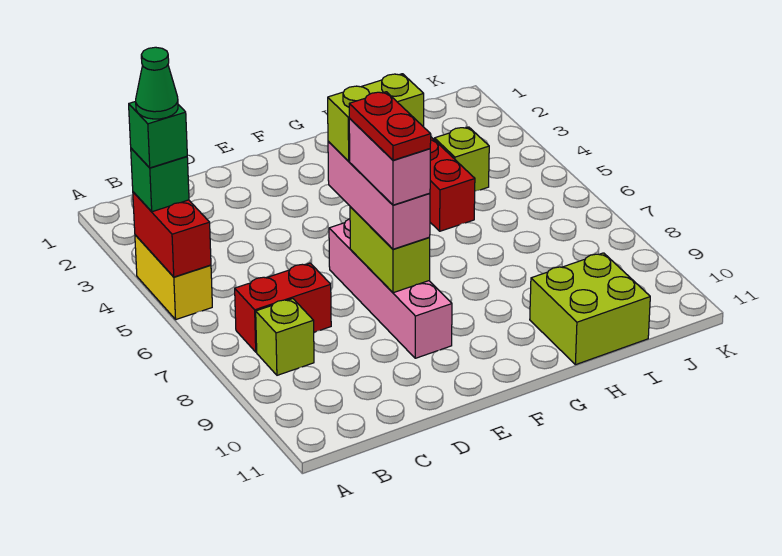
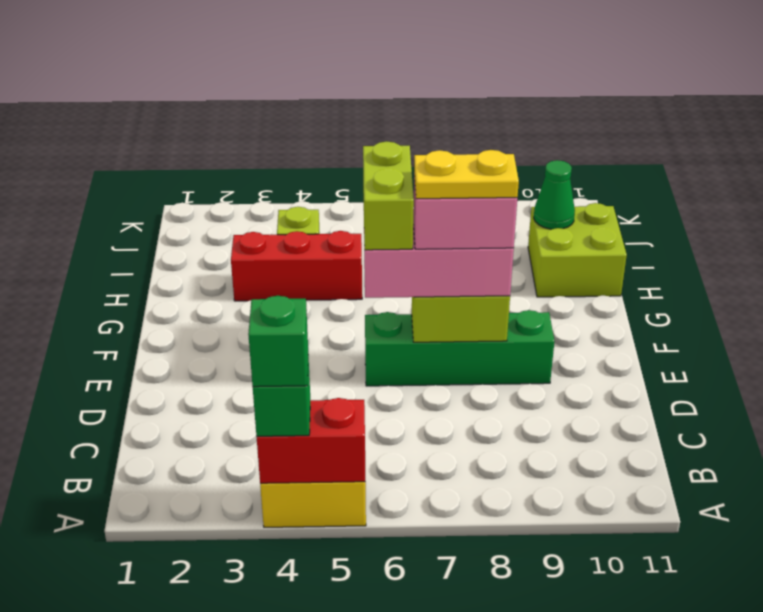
green 1x1 cone [136,47,178,119] -> green 1x1 cone moved to [534,160,575,229]
red 1x2 brick [235,263,331,352] -> none
lime 1x1 brick [256,299,314,375] -> none
pink 1x4 brick [329,219,452,358] -> green 1x4 brick [365,310,554,386]
red 1x2 plate [349,92,431,160] -> yellow 1x2 plate [414,150,519,199]

